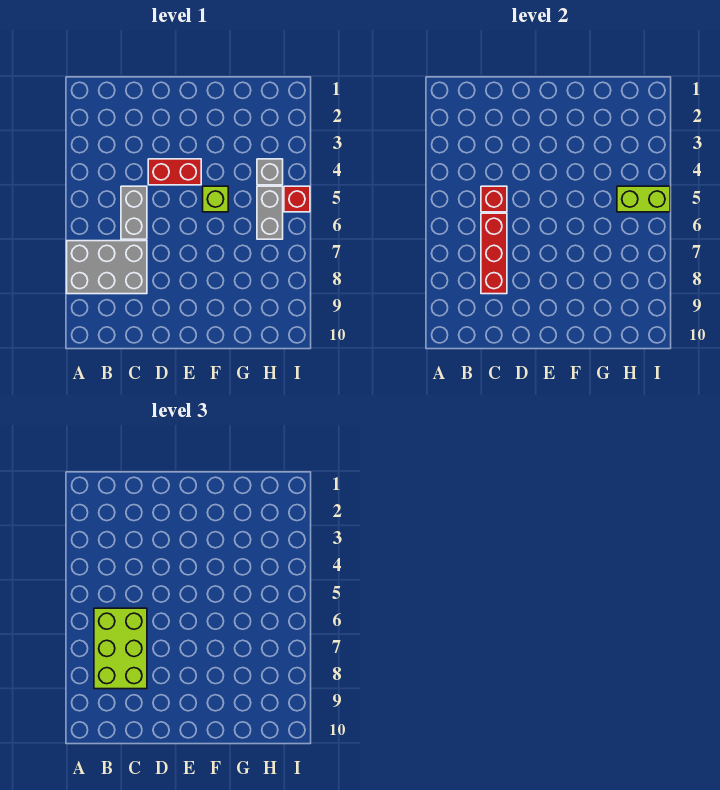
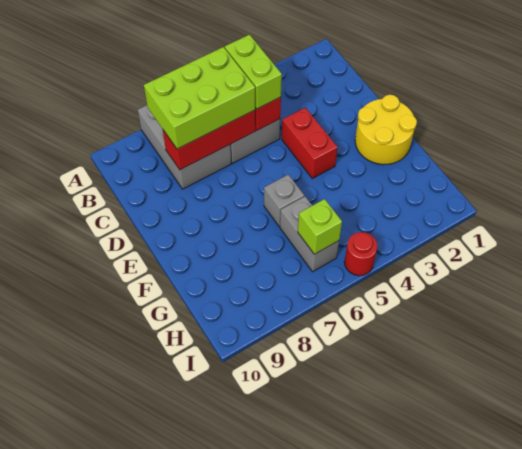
none -> yellow 2x2 round brick [355,95,417,165]
lime 1x1 brick [203,186,228,212] -> lime 1x1 brick moved to [298,199,342,254]
grey 1x1 brick [257,159,283,185] -> grey 1x1 brick moved to [264,175,304,227]
grey 1x2 brick [257,186,283,239] -> grey 1x2 brick turned to [280,196,339,272]
lime 1x2 brick [617,186,670,212] -> lime 1x2 brick moved to [225,35,282,109]
red 1x1 brick [284,186,310,212] -> red 1x1 round brick [344,232,377,276]

